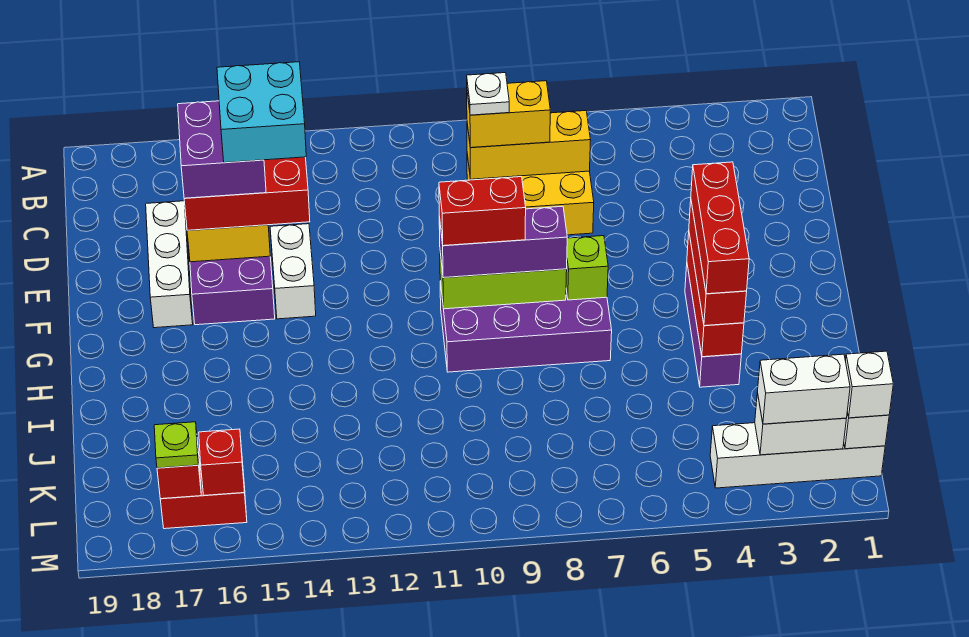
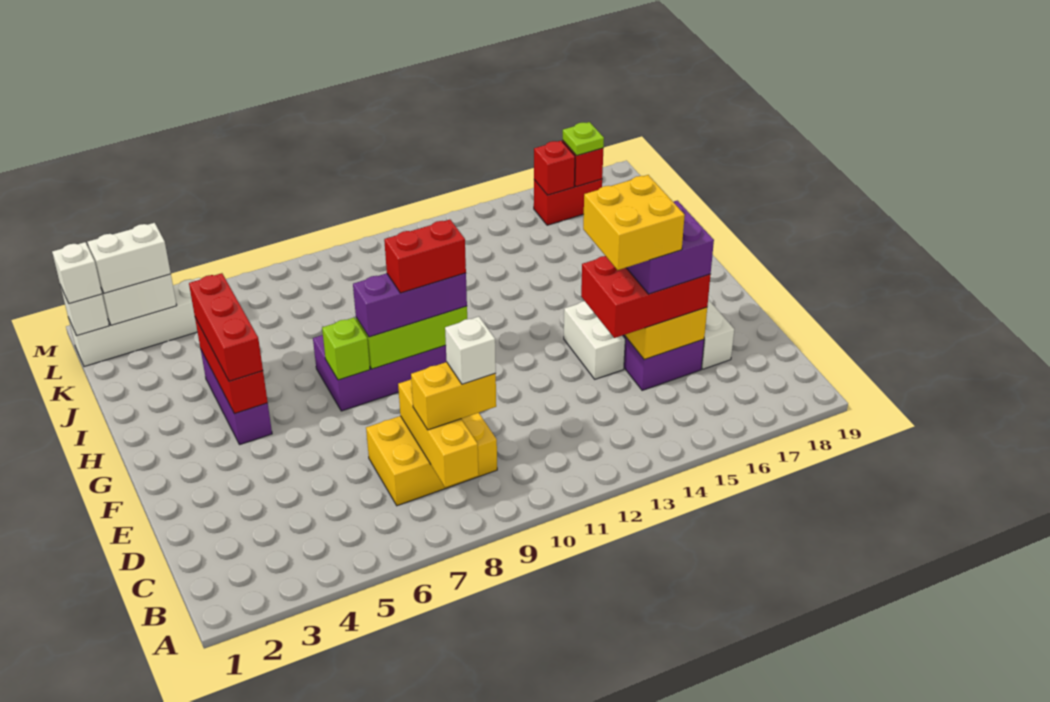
yellow 1x3 brick [467,111,591,179] -> yellow 1x3 brick turned to [398,380,479,487]
white 1x1 plate [467,73,509,115] -> white 1x1 brick [445,317,496,384]
cyan 2x2 brick [217,62,306,163] -> yellow 2x2 brick [583,175,685,270]
red 1x3 brick [691,162,749,294] -> none

